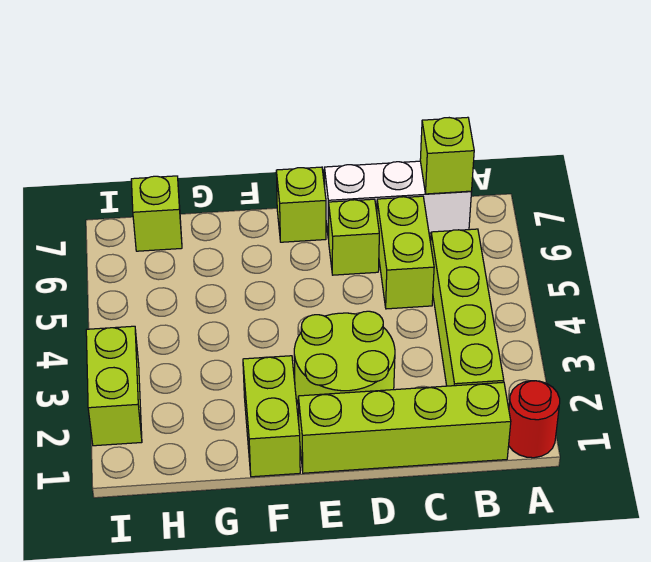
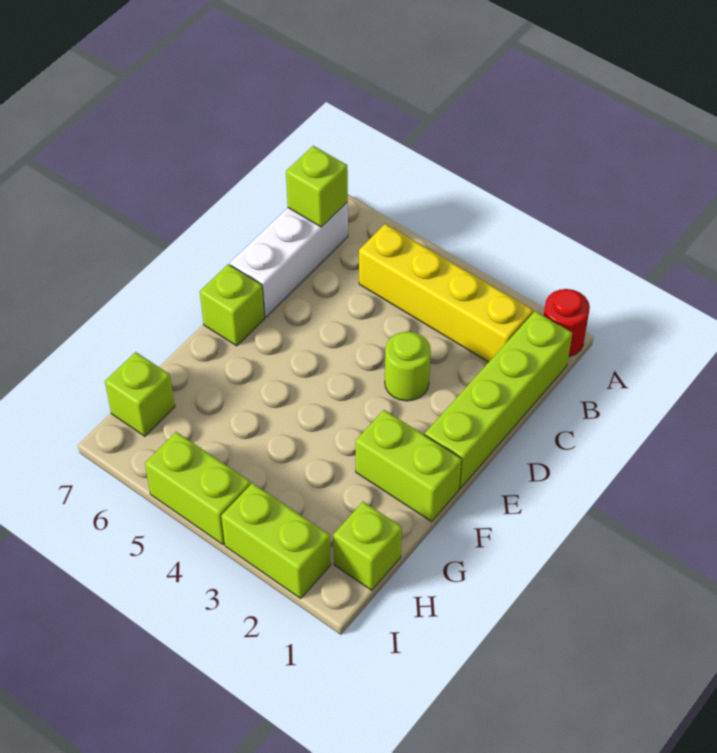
lime 1x4 brick [431,229,504,386] -> yellow 1x4 brick [359,224,533,362]
lime 1x2 brick [377,196,434,309] -> lime 1x2 brick moved to [145,432,251,545]
lime 2x2 round brick [294,311,395,404] -> lime 1x1 round brick [385,332,431,401]
lime 1x1 brick [329,199,379,275] -> lime 1x1 brick moved to [333,502,402,590]

